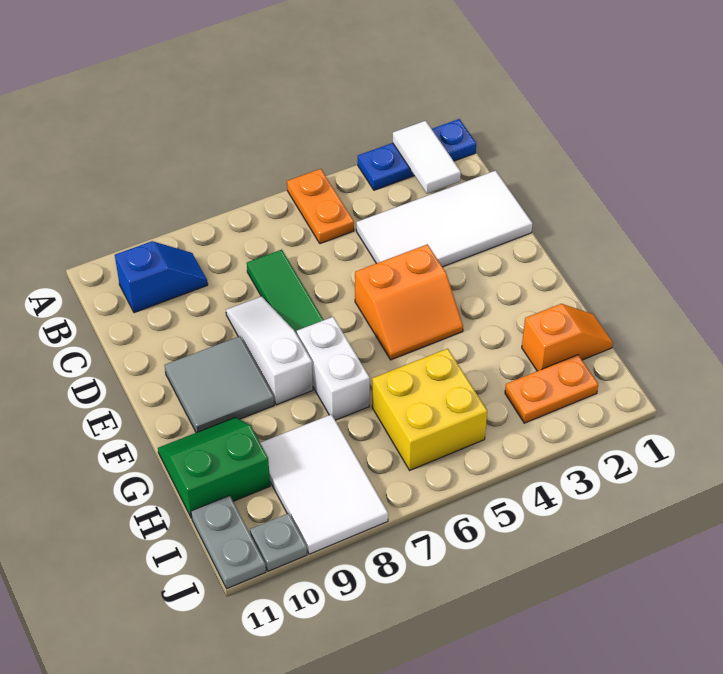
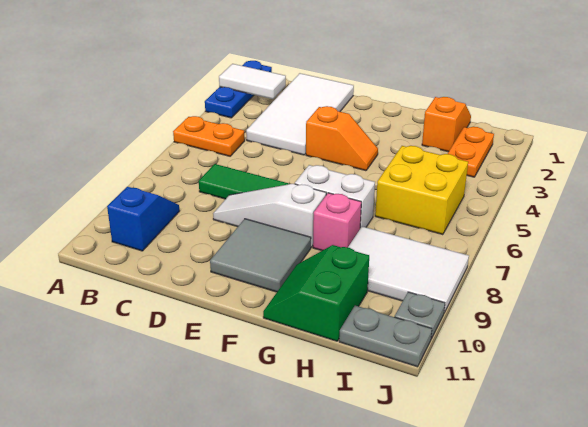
orange 2x2 slope [355,244,463,360] -> orange 1x2 slope [306,106,378,171]
none -> pink 1x1 brick [313,193,361,251]

